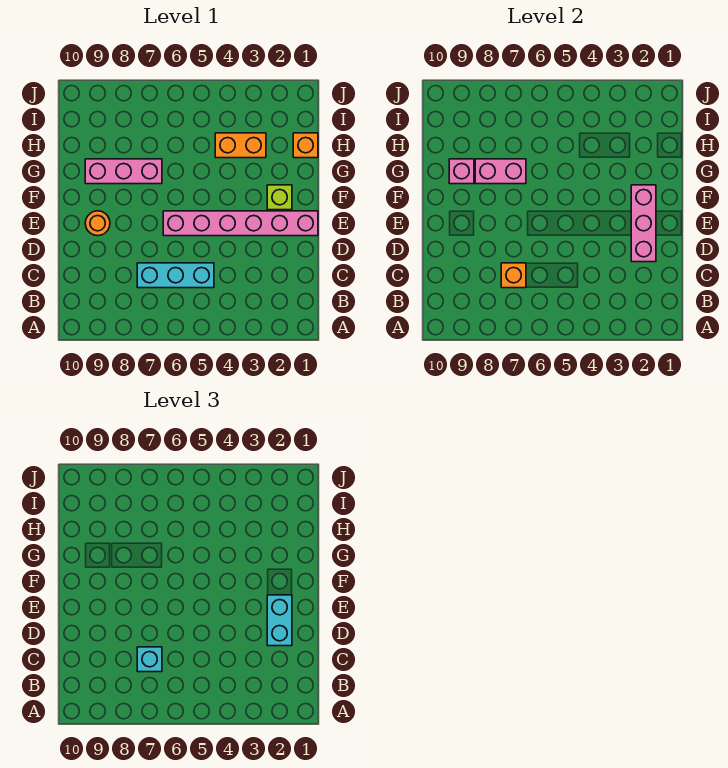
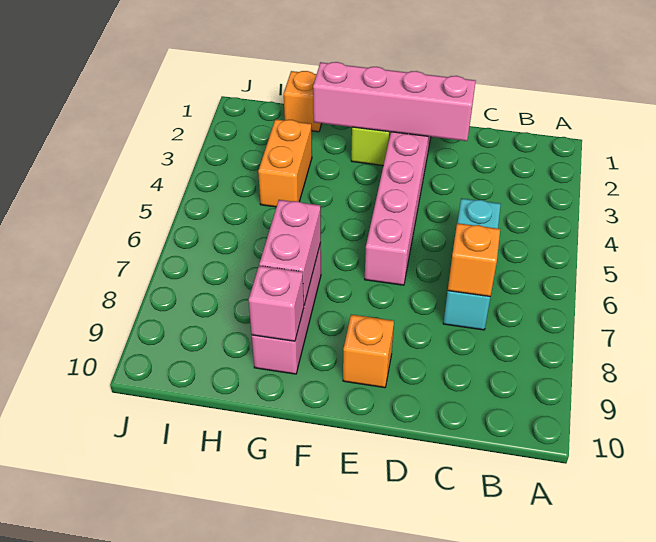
cyan 1x1 brick [137,647,162,672] -> none
pink 1x3 brick [631,185,656,262] -> pink 1x4 brick [313,62,476,141]
cyan 1x2 brick [267,595,292,646] -> none
orange 1x1 round brick [85,211,110,236] -> orange 1x1 brick [343,315,394,388]

